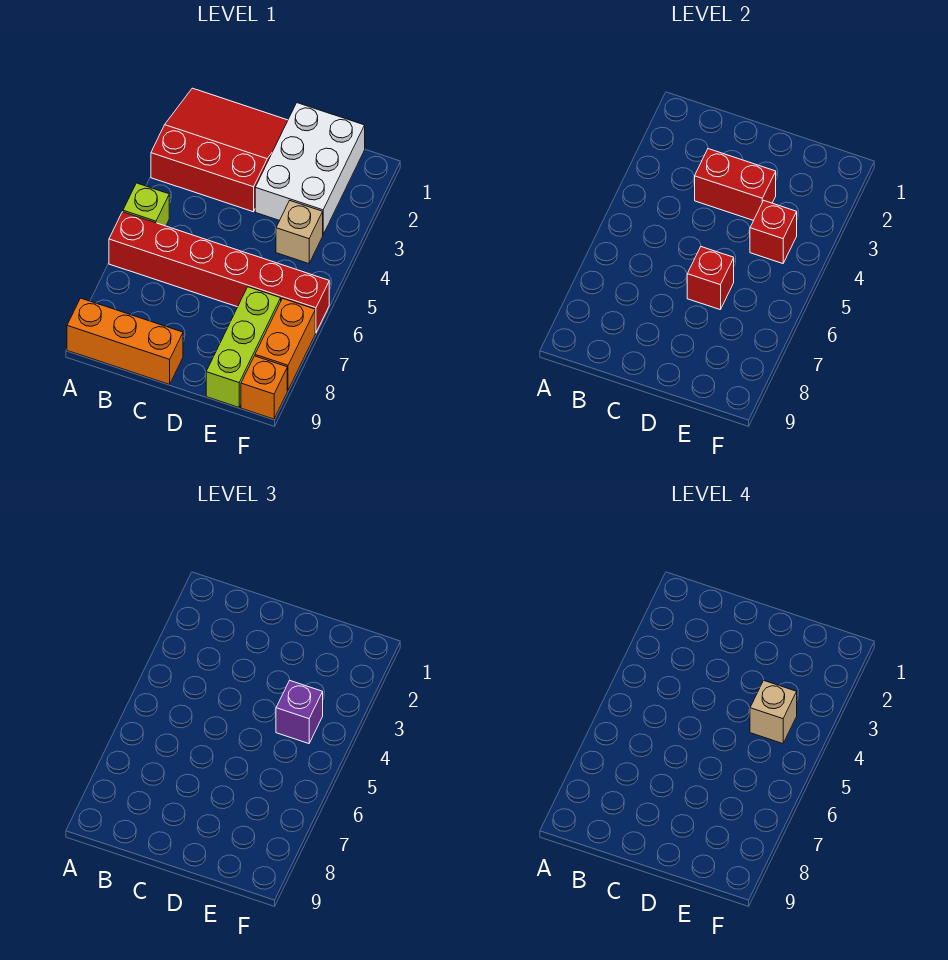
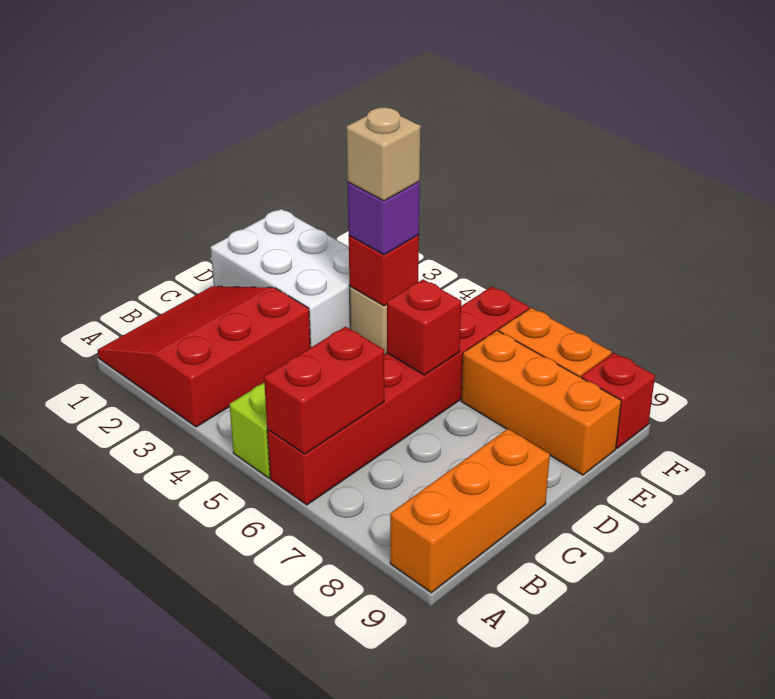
red 1x2 brick [695,149,776,220] -> red 1x2 brick moved to [264,327,384,454]
lime 1x3 brick [206,287,281,407] -> orange 1x3 brick [461,331,621,475]
orange 1x1 brick [241,356,287,419] -> red 1x1 brick [581,353,655,448]

